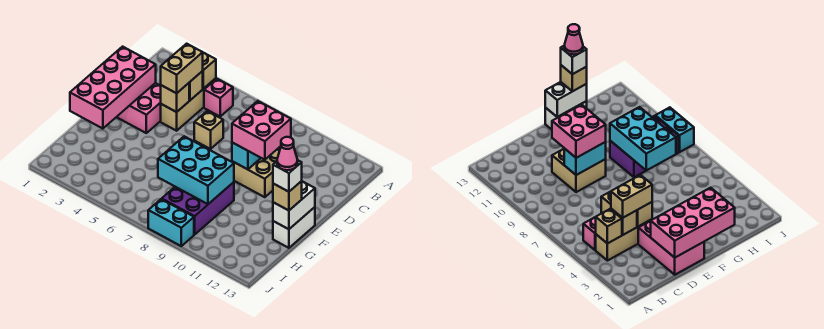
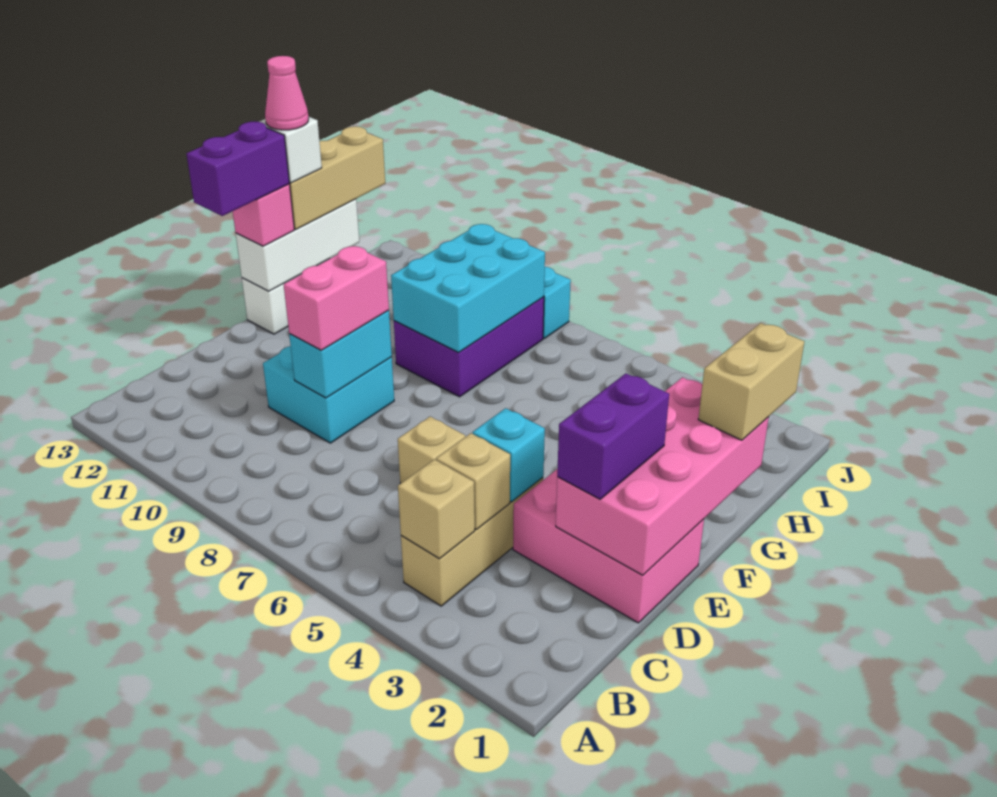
pink 1x1 brick [204,79,233,116] -> pink 1x1 brick moved to [233,184,294,246]
tan 1x2 brick [161,44,203,93] -> tan 1x2 brick moved to [698,323,804,440]
none -> purple 1x2 brick [557,374,669,499]
tan 1x1 brick [161,83,189,112] -> cyan 1x1 brick [473,408,545,502]
tan 2x2 brick [232,149,280,197] -> cyan 2x2 brick [263,346,394,443]
pink 2x2 brick [232,101,291,160] -> pink 1x2 brick [284,246,389,350]
none -> purple 1x2 brick [186,122,289,216]
white 1x2 brick [273,181,315,229] -> white 1x3 brick [236,199,359,291]
cyan 2x3 brick [158,136,234,204] -> cyan 2x3 brick turned to [391,224,545,352]
tan 1x1 brick [273,181,302,211] -> tan 1x3 brick [289,126,385,230]

